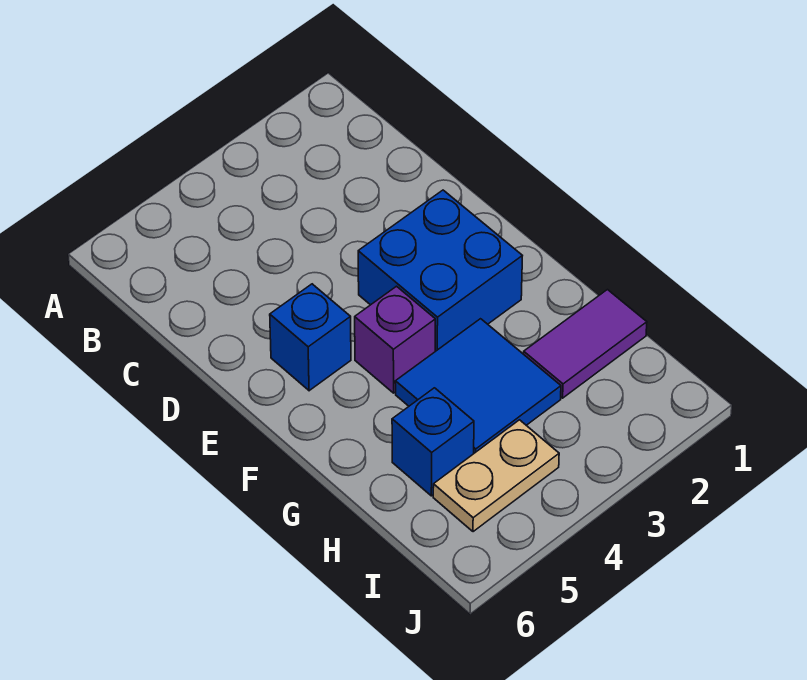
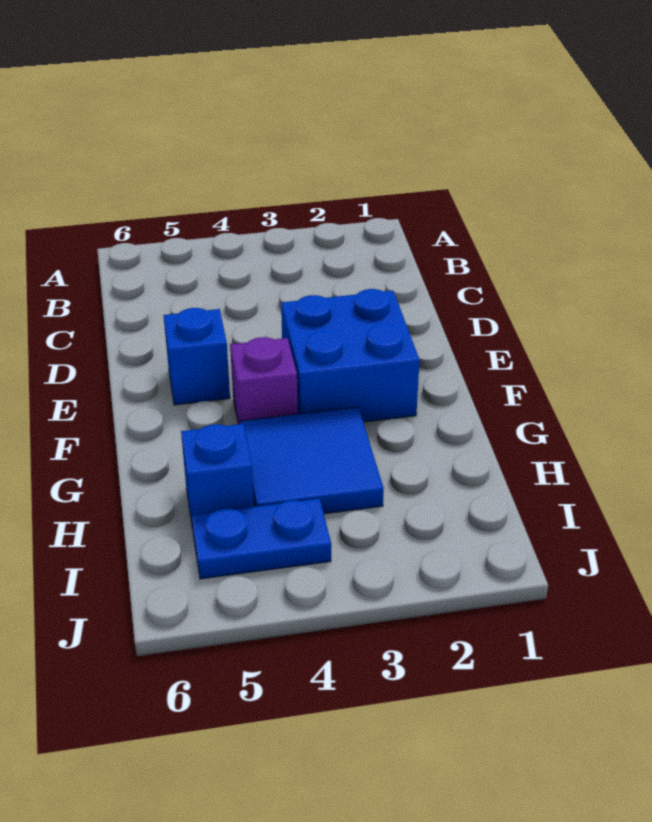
purple 1x2 tile [524,290,647,398] -> none
tan 1x2 plate [433,420,559,532] -> blue 1x2 plate [191,499,331,579]

